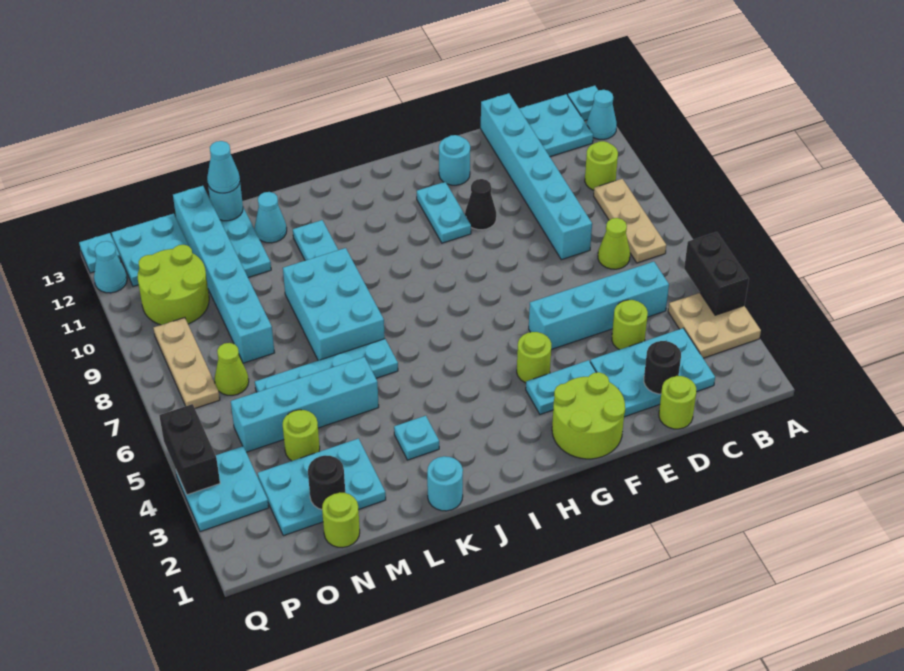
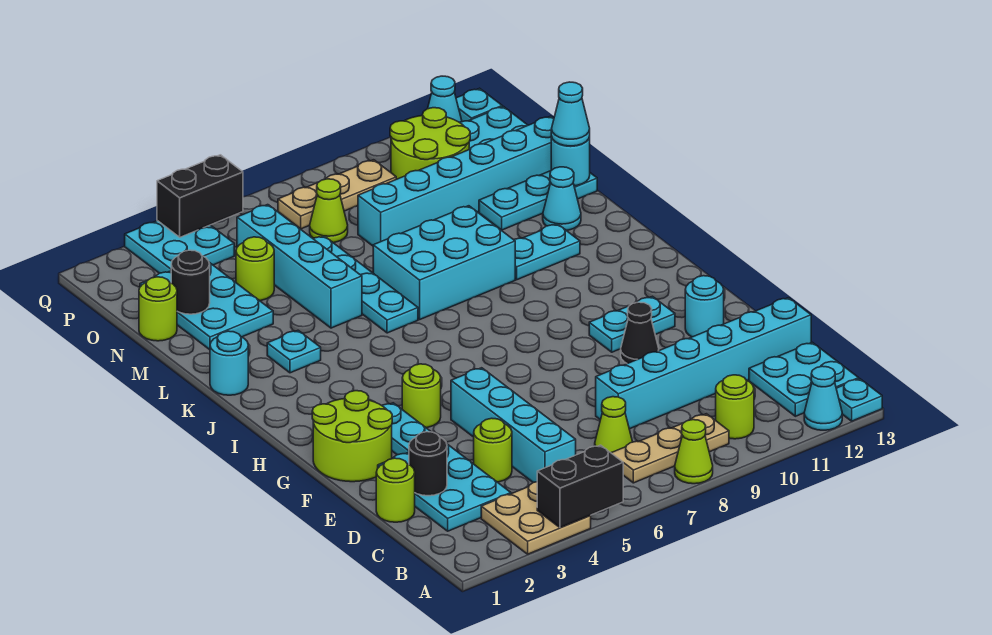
none -> lime 1x1 cone [675,420,713,484]

